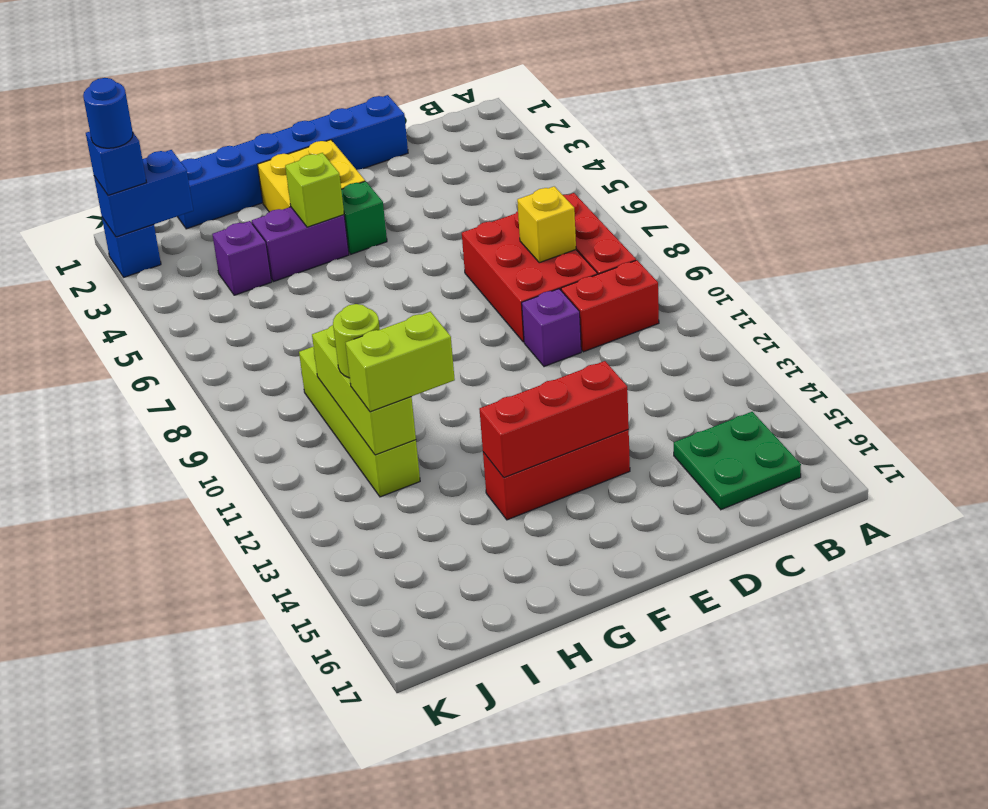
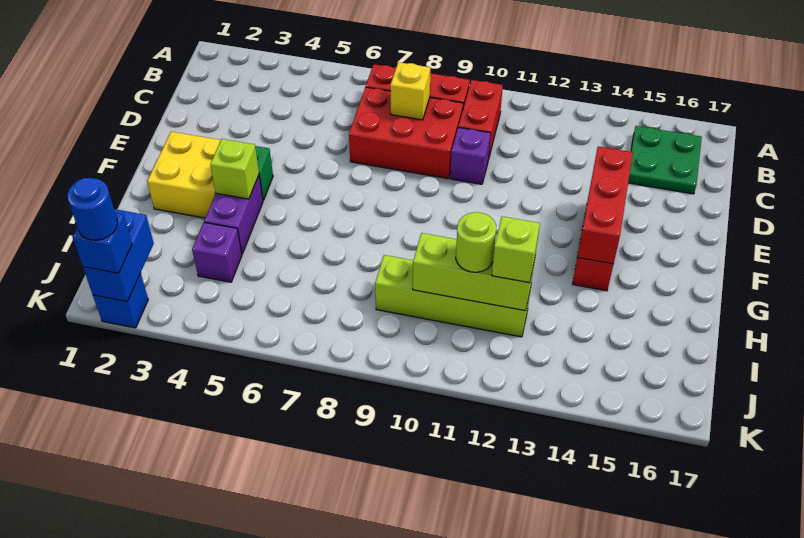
blue 1x6 brick [177,95,408,229] -> none
lime 1x2 brick [346,312,455,412] -> lime 1x1 brick [492,216,540,283]

